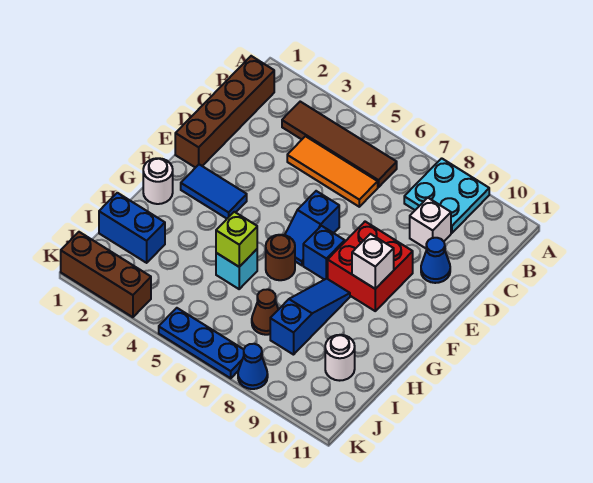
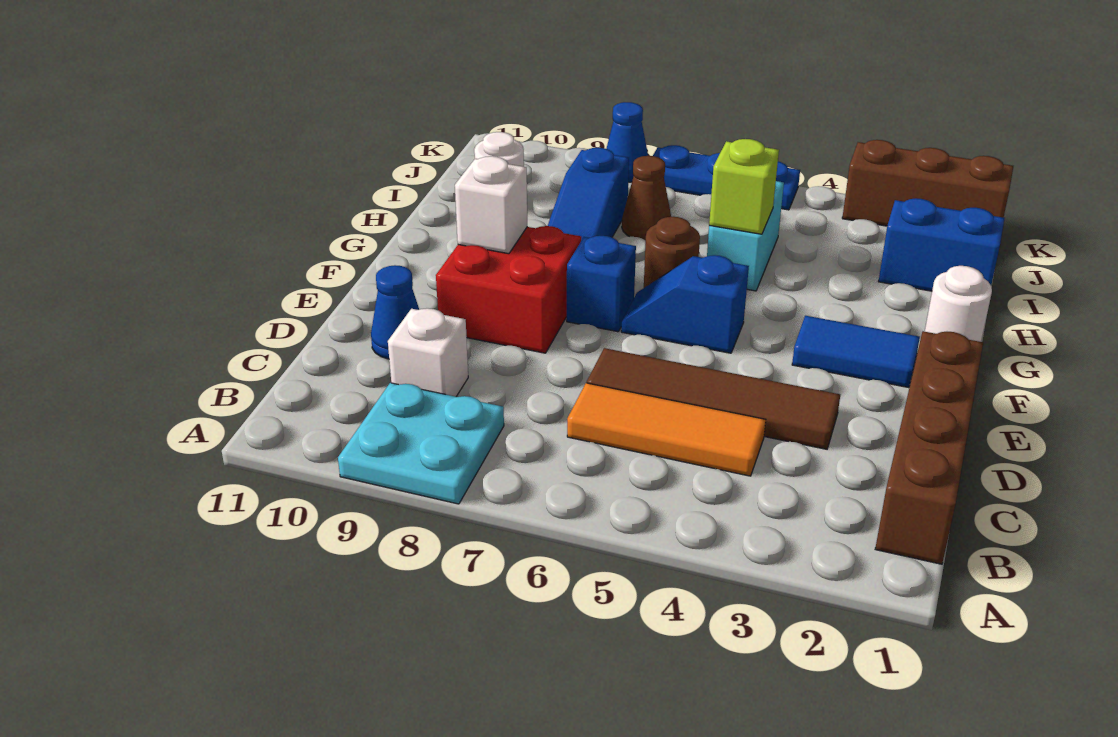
brown 1x4 tile [282,102,397,187] -> brown 1x4 tile moved to [587,348,840,449]
blue 1x2 slope [285,191,339,265] -> blue 1x2 slope turned to [621,255,749,353]
cyan 1x1 brick [216,249,257,289] -> cyan 1x2 brick [707,181,784,291]

